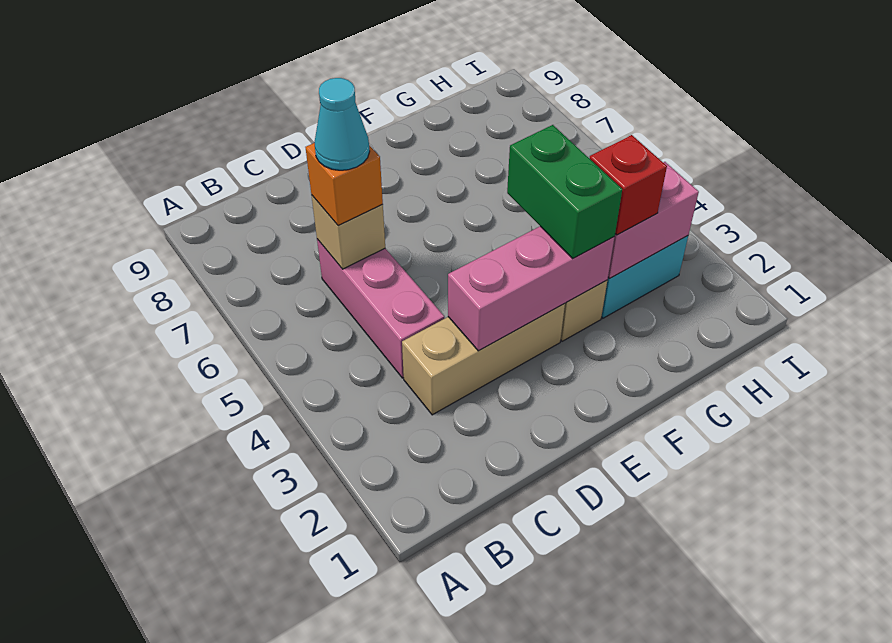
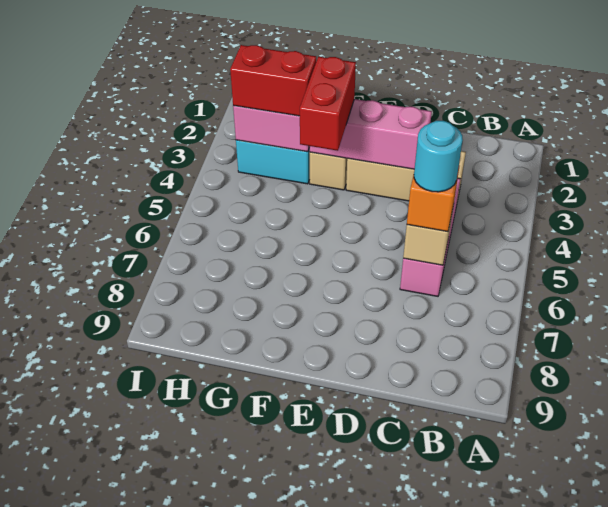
cyan 1x1 cone [314,78,370,170] -> cyan 1x1 round brick [414,121,463,192]
green 1x2 brick [507,125,622,258] -> red 1x2 brick [300,57,356,151]
red 1x1 brick [589,135,667,235] -> red 1x2 brick [230,45,316,116]

